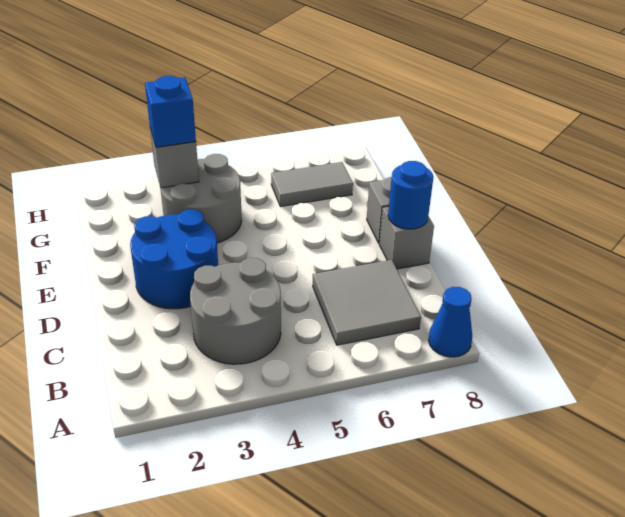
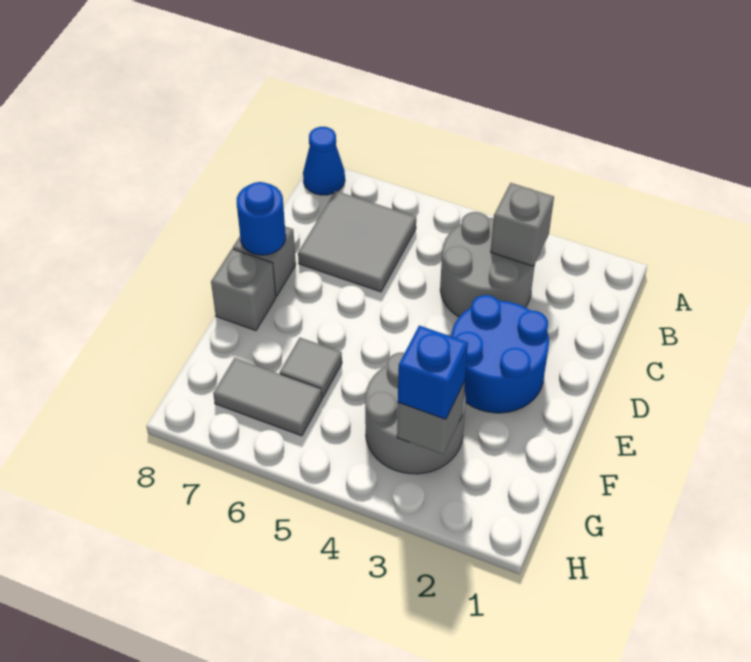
none -> grey 1x1 brick [491,183,554,266]
none -> grey 1x1 tile [280,338,342,398]

